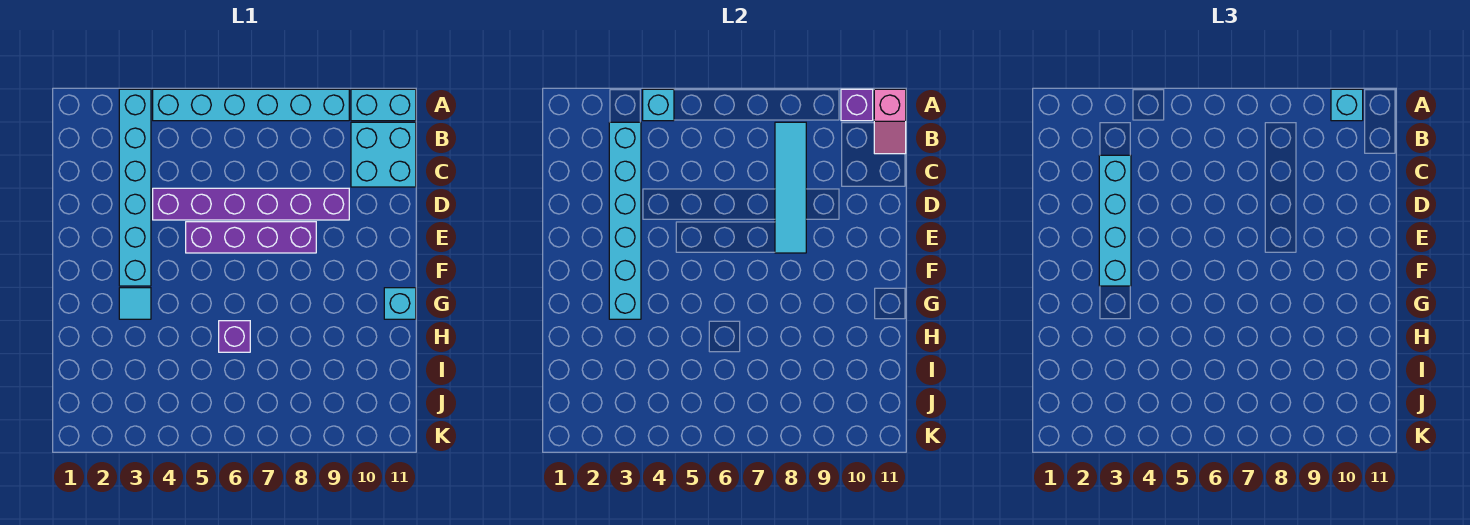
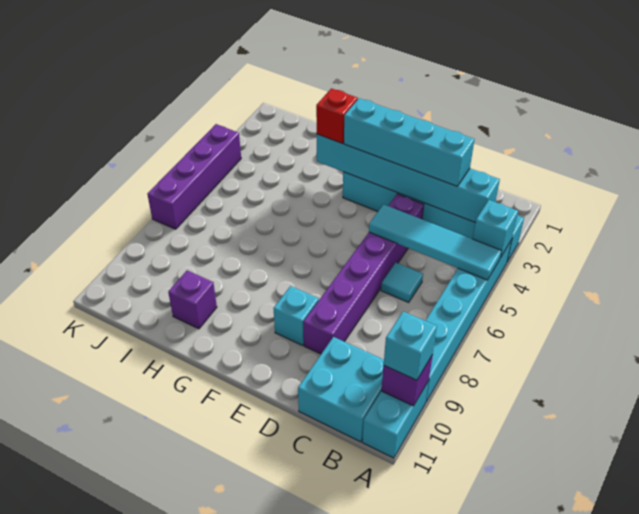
pink 1x2 slope [874,89,906,154] -> none
cyan 1x4 tile [775,122,806,253] -> cyan 1x4 tile moved to [369,204,501,280]
purple 1x4 brick [186,222,316,253] -> purple 1x4 brick moved to [147,124,241,229]
cyan 1x1 tile [119,288,151,319] -> cyan 1x1 tile moved to [381,263,423,302]
none -> red 1x1 brick [316,88,358,143]
cyan 1x1 brick [384,288,416,319] -> cyan 1x1 brick moved to [274,286,319,345]
purple 1x1 brick [219,321,250,352] -> purple 1x1 brick moved to [168,270,217,329]

